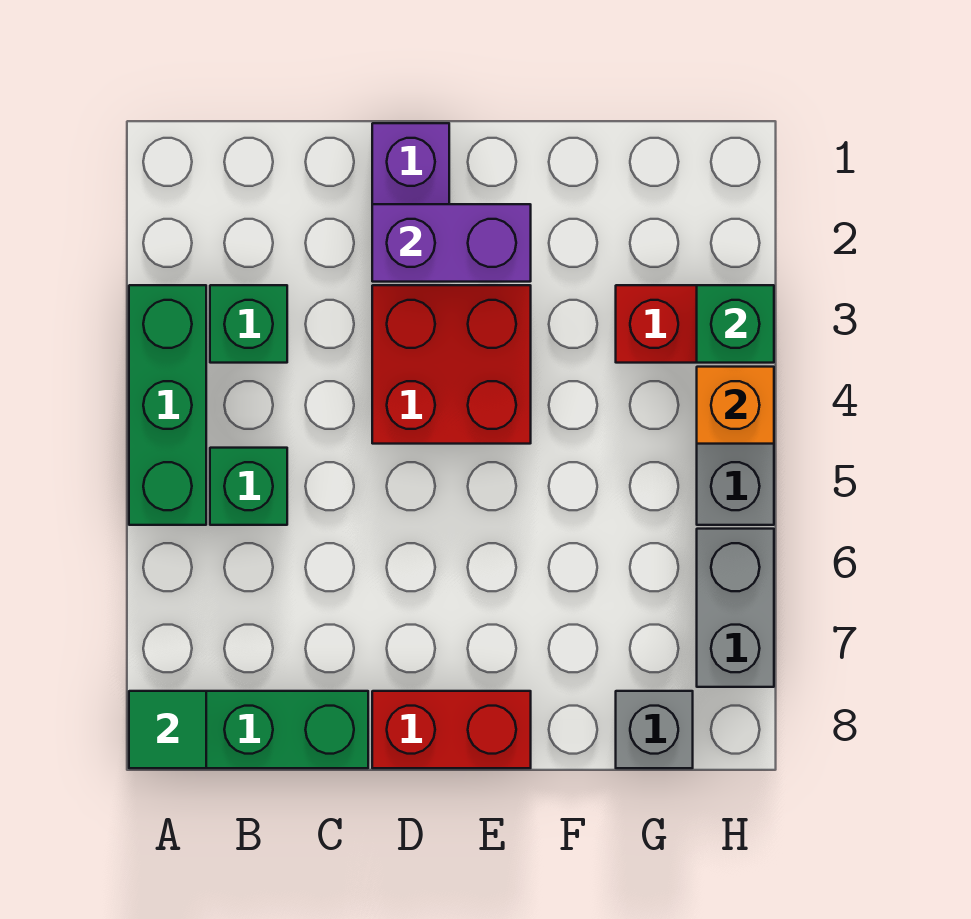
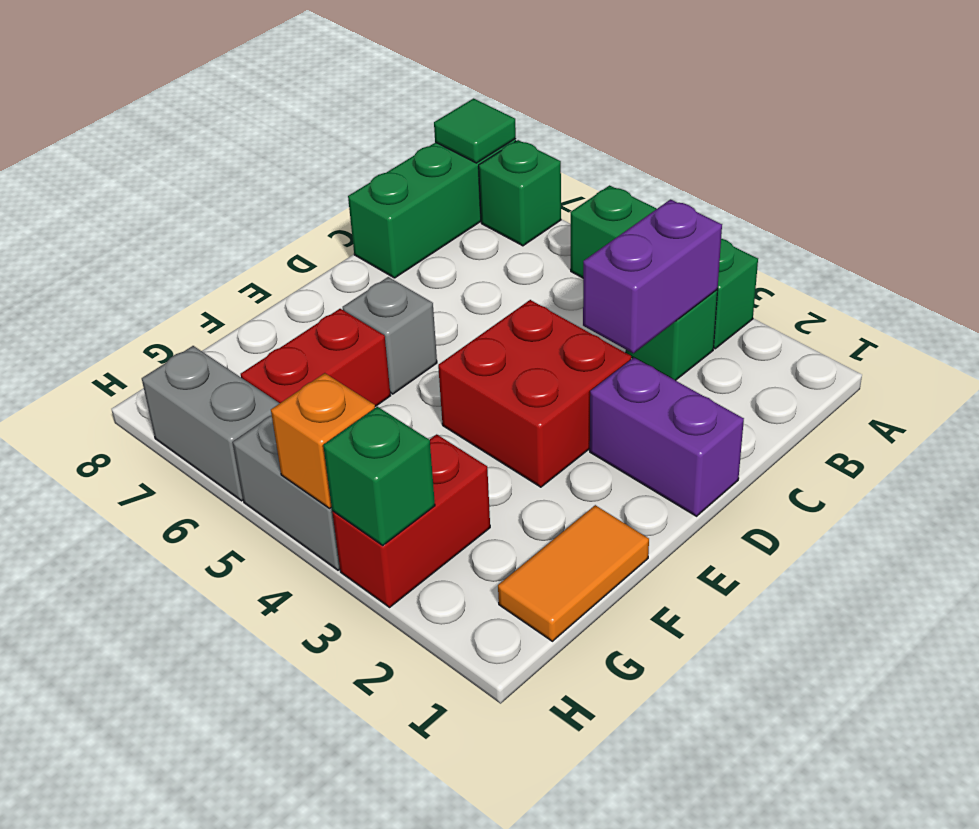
green 1x1 brick [210,448,287,525] -> green 1x1 brick moved to [479,140,561,246]
purple 1x2 brick [372,204,531,282] -> purple 1x2 brick moved to [583,199,722,353]
red 1x2 brick [372,691,531,768] -> red 1x2 brick moved to [241,309,391,407]
none -> orange 1x2 tile [498,505,649,641]
grey 1x1 brick [616,691,693,768] -> grey 1x1 brick moved to [343,277,437,394]

